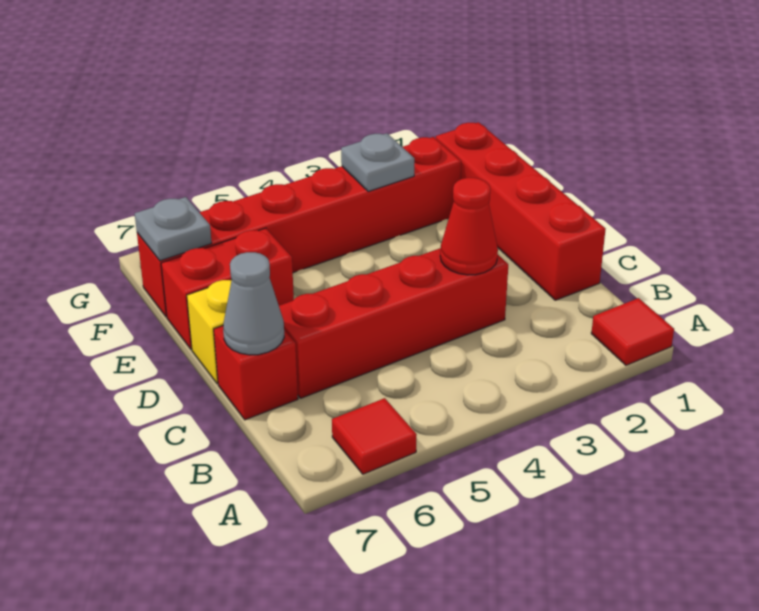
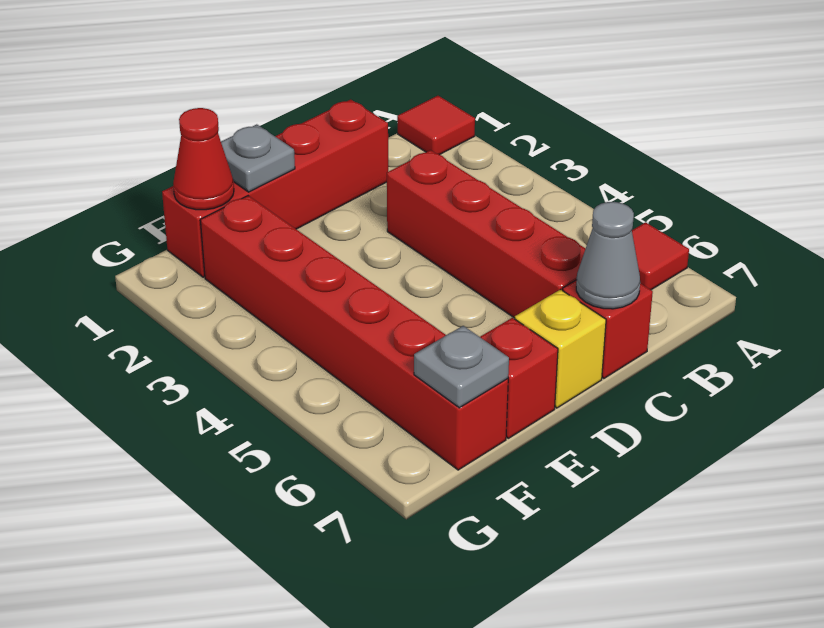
red 1x1 cone [440,178,498,275] -> red 1x1 cone moved to [173,108,234,210]
red 1x2 brick [161,228,294,349] -> red 1x1 brick [480,318,558,438]
grey 1x1 plate [341,133,414,192] -> grey 1x1 plate moved to [221,124,295,192]

